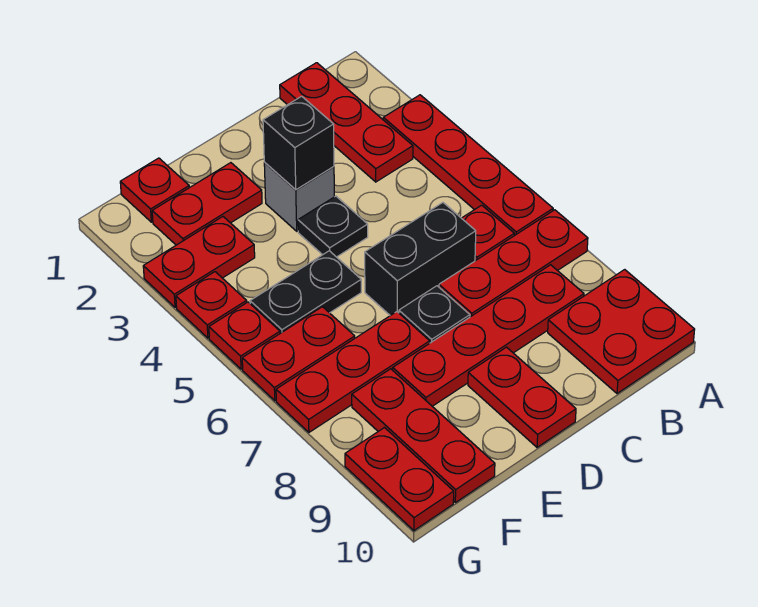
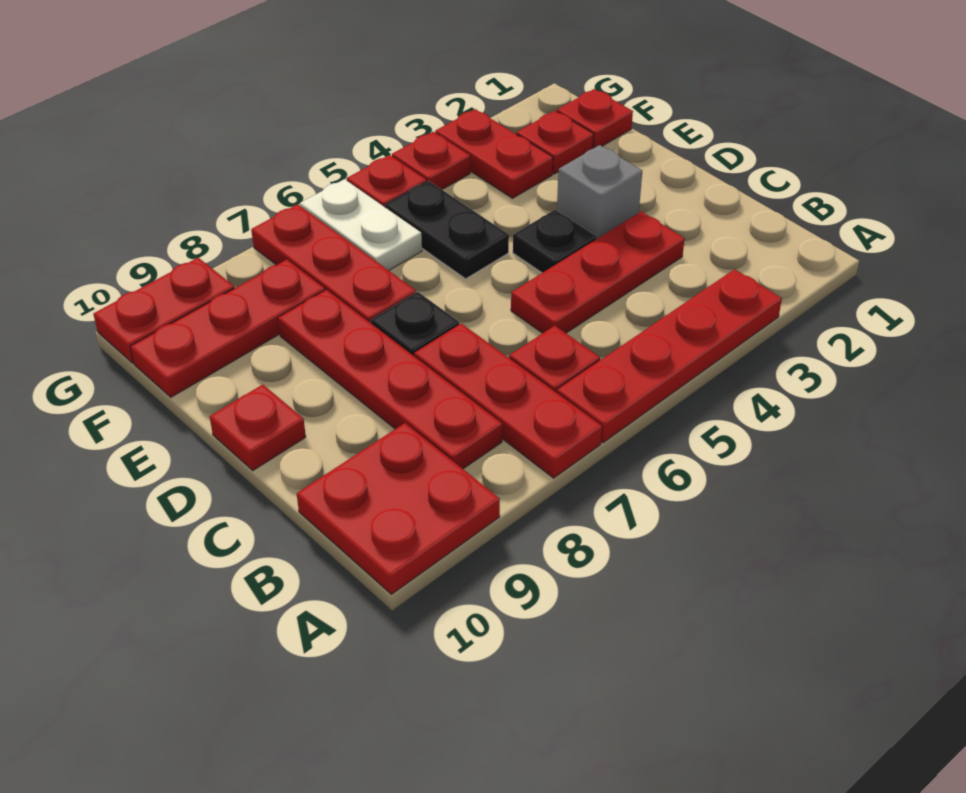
red 1x3 plate [280,63,413,182] -> red 1x3 plate moved to [511,212,685,333]
black 1x2 brick [365,203,476,316] -> none
black 1x1 brick [263,96,334,190] -> none
red 1x2 plate [468,347,576,447] -> red 1x1 plate [210,385,306,470]
red 1x2 plate [152,163,262,245] -> red 1x1 plate [516,111,594,174]
red 1x2 plate [242,307,355,401] -> white 1x2 plate [300,179,422,270]

